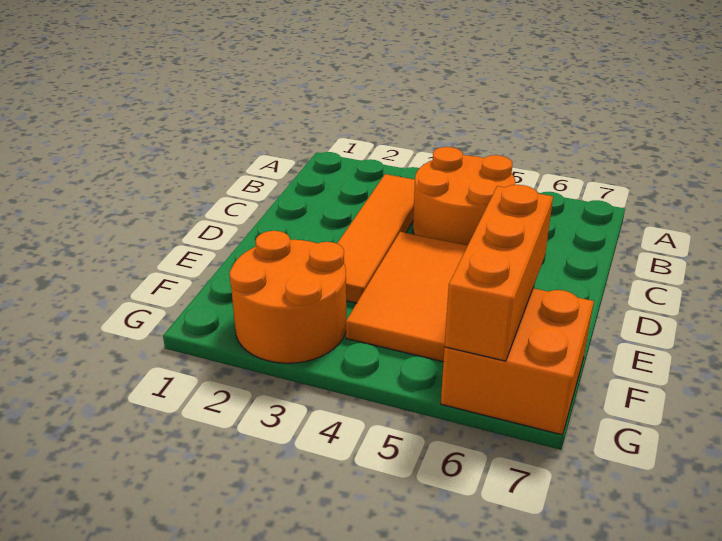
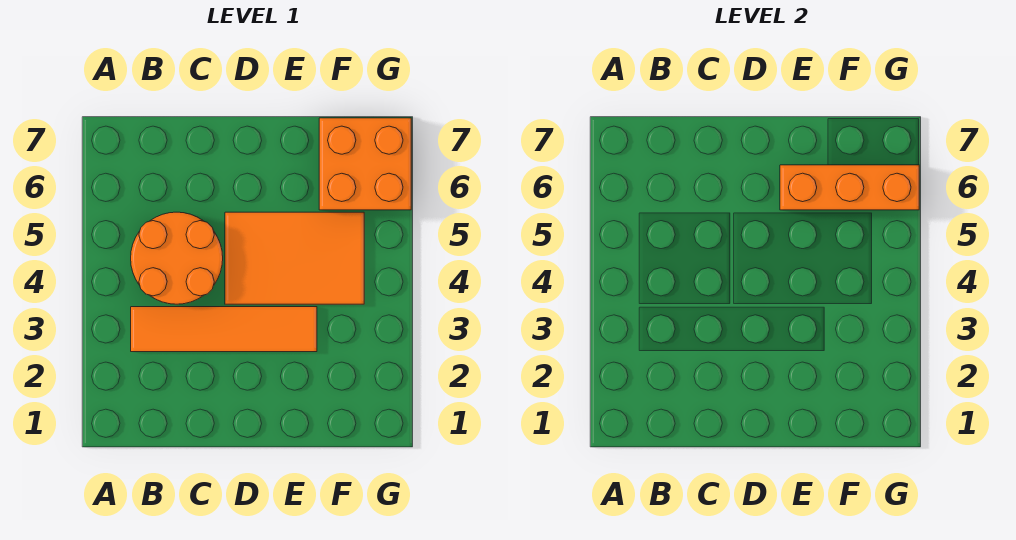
orange 2x2 round brick [229,231,346,363] -> none

